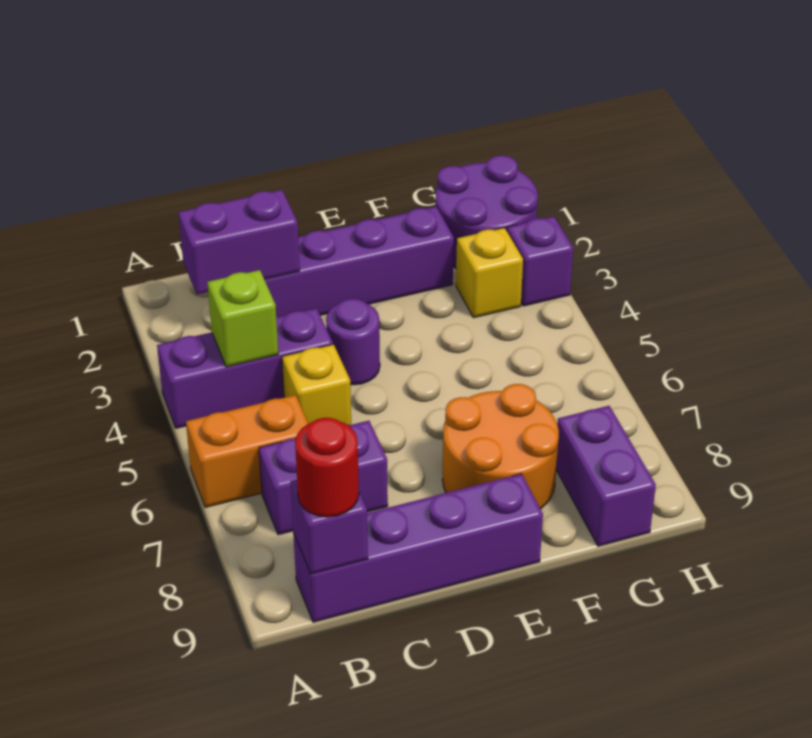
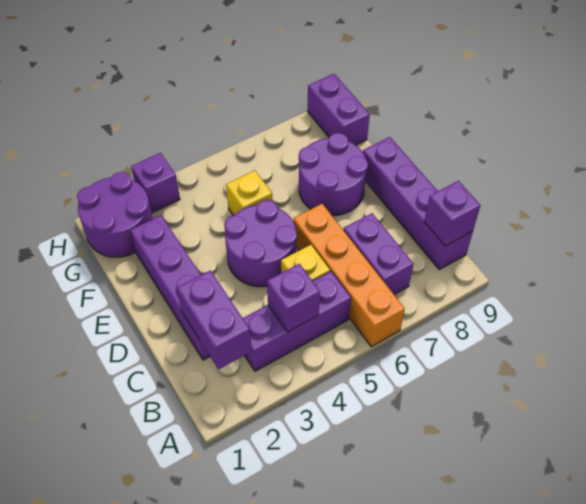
purple 1x3 brick [157,308,333,428] -> purple 1x3 brick turned to [243,272,351,371]
orange 1x2 brick [186,395,308,507] -> orange 1x4 brick [293,204,405,347]
lime 1x1 brick [207,270,278,367] -> purple 1x1 brick [267,264,320,332]
red 1x1 round brick [295,418,359,517] -> none
purple 1x1 round brick [326,299,380,385] -> purple 2x2 round brick [224,200,297,287]
orange 2x2 round brick [442,384,559,509] -> purple 2x2 round brick [299,133,368,216]
yellow 1x1 brick [456,228,523,318] -> yellow 1x1 brick moved to [226,171,272,216]
purple 1x2 brick [556,406,656,546] -> purple 1x2 brick turned to [307,74,370,145]

